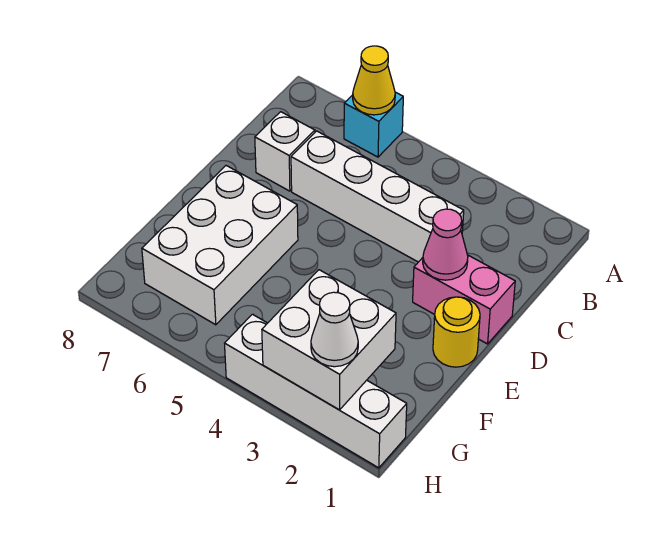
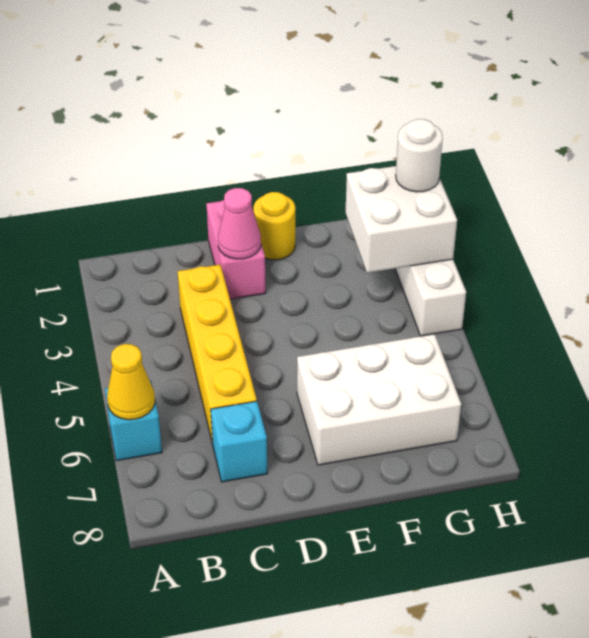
white 1x4 brick [291,131,464,262] -> yellow 1x4 brick [178,265,257,444]
white 1x1 brick [255,112,315,191] -> cyan 1x1 brick [211,401,268,482]
white 1x1 cone [311,292,358,367] -> white 1x1 round brick [396,119,443,192]

